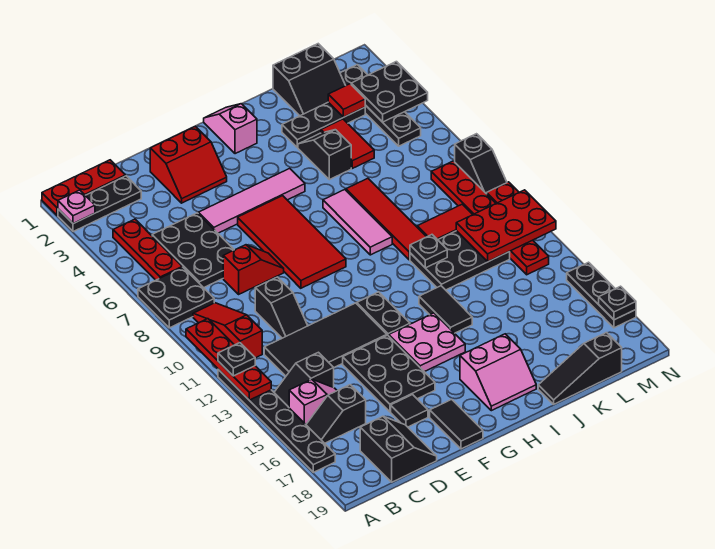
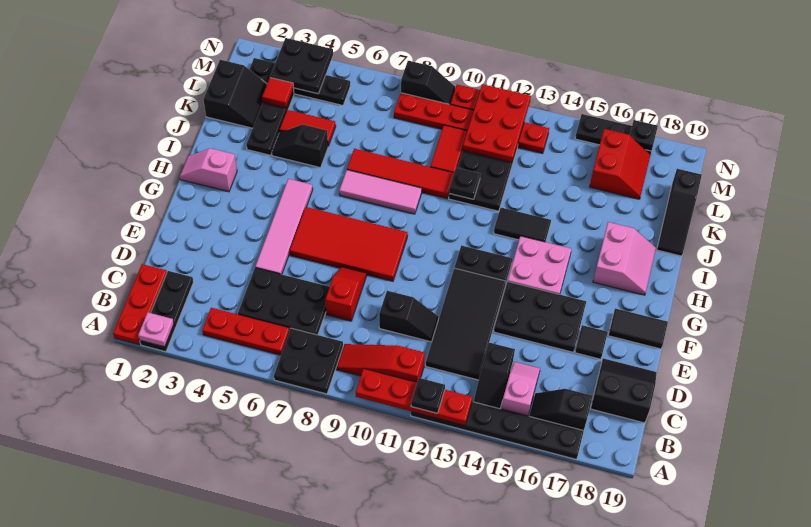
black 1x2 slope [306,385,366,443] -> black 1x2 slope turned to [529,389,593,431]
red 2x2 slope [150,126,227,203] -> red 2x2 slope moved to [590,129,650,199]

